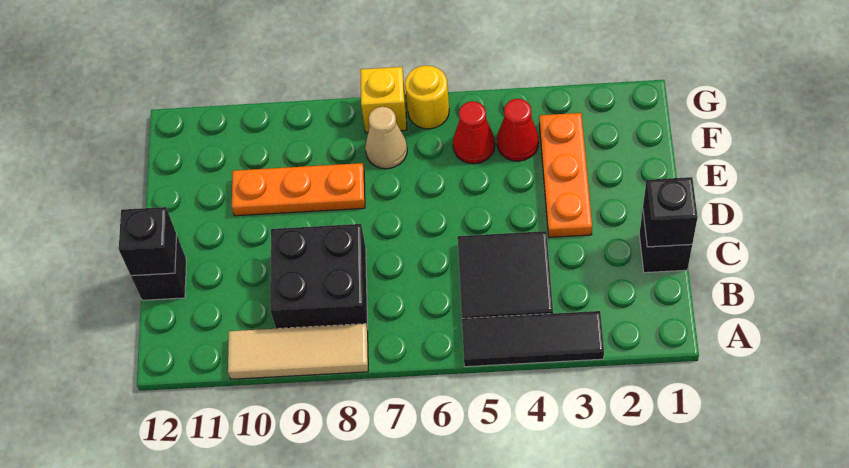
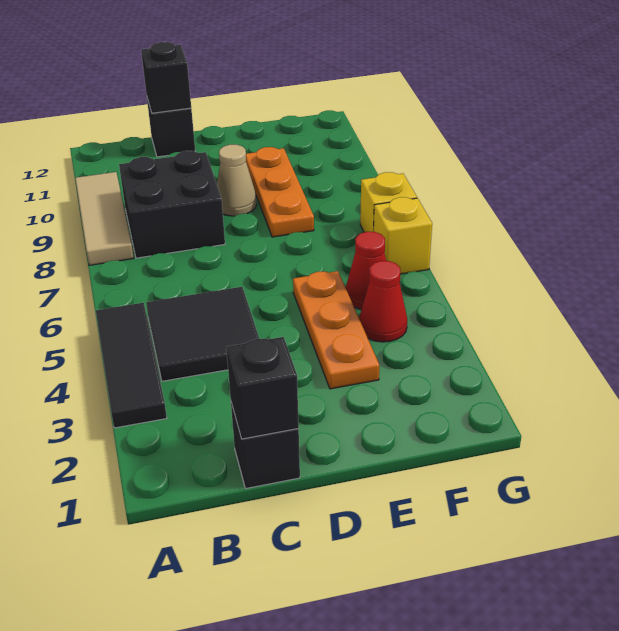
orange 1x3 plate [539,113,592,237] -> orange 1x3 plate turned to [293,271,379,389]
tan 1x1 cone [365,107,407,169] -> tan 1x1 cone moved to [217,145,257,216]
yellow 1x1 round brick [405,65,449,129] -> yellow 1x1 brick [374,197,432,274]

